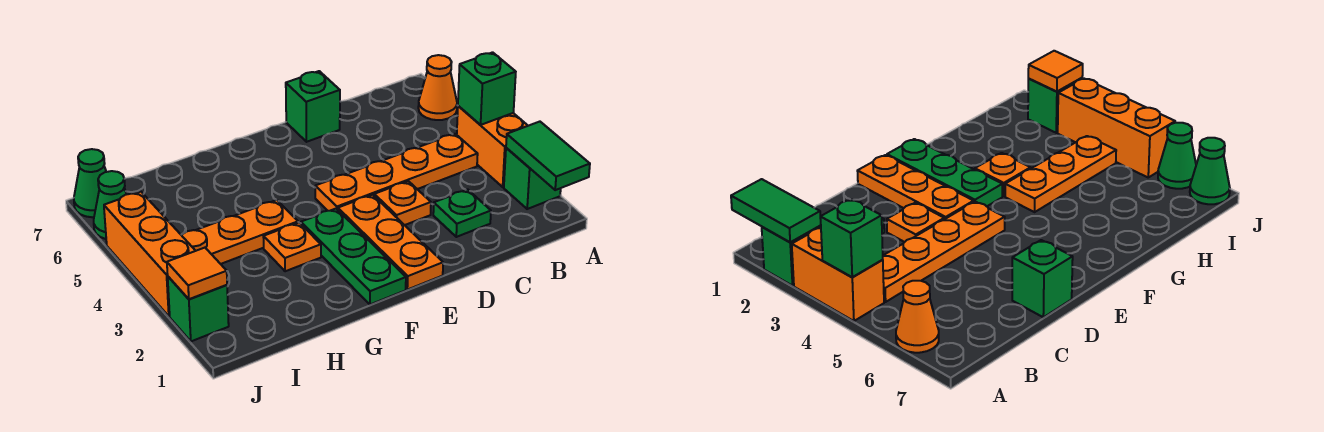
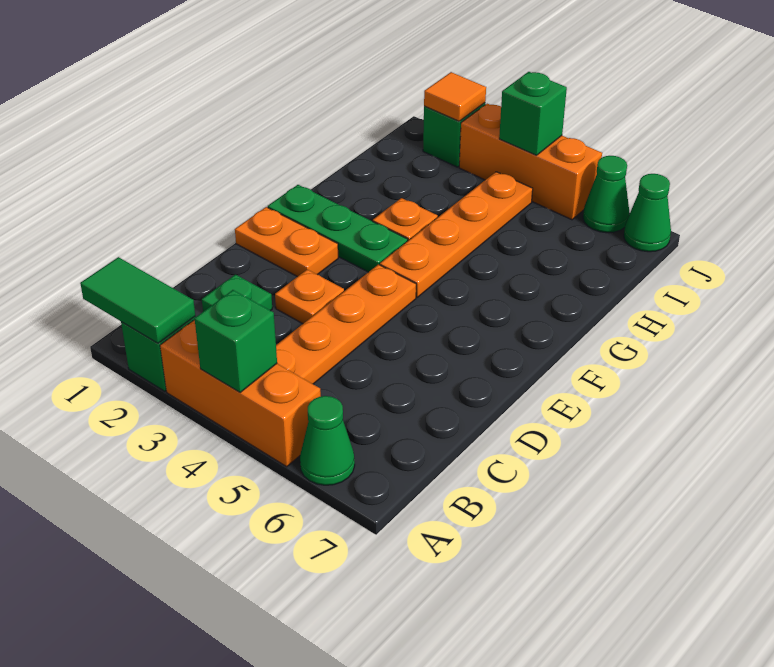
orange 1x2 brick [457,106,528,187] -> orange 1x3 brick [160,320,321,467]
orange 1x1 cone [418,55,457,120] -> green 1x1 cone [300,396,355,485]
green 1x1 brick [286,71,340,142] -> green 1x1 brick moved to [499,72,567,155]
orange 1x3 plate [338,195,443,290] -> orange 1x2 plate [235,207,338,277]
orange 1x3 plate [182,200,298,264] -> orange 1x4 plate [380,172,533,297]

